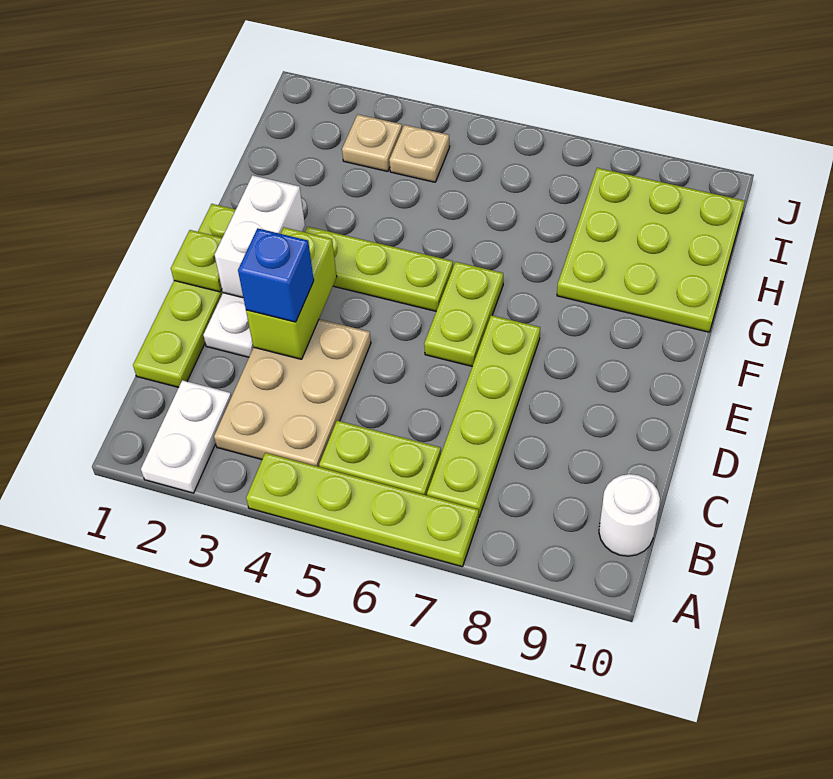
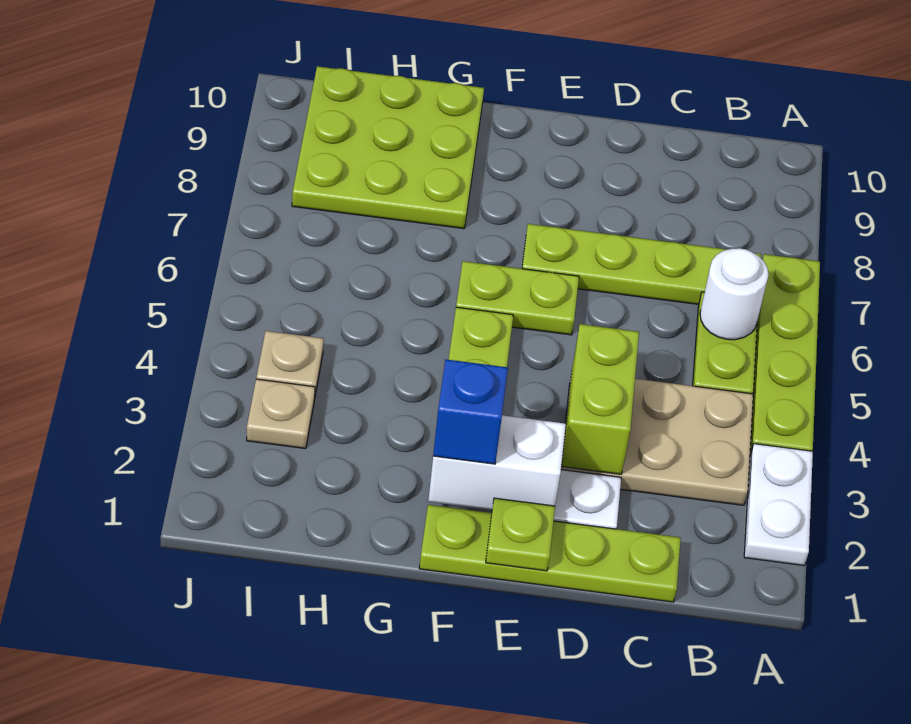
white 1x2 plate [141,380,232,493] -> white 1x2 plate turned to [744,444,813,566]
white 1x1 round brick [599,474,660,556] -> white 1x1 round brick moved to [700,248,769,340]
lime 1x2 brick [246,228,337,359] -> lime 1x2 brick turned to [562,324,639,474]
blue 1x1 brick [238,228,314,322] -> blue 1x1 brick moved to [433,359,508,464]

